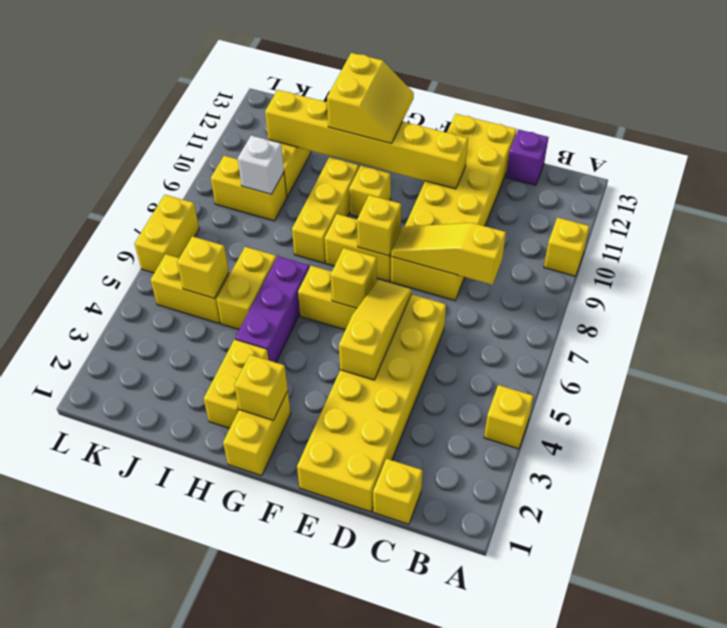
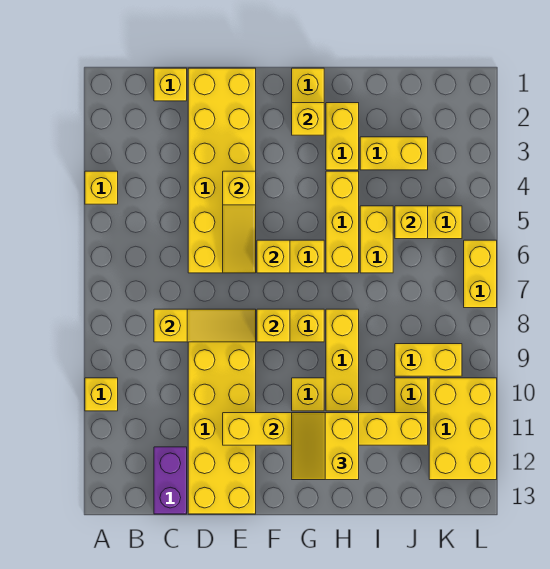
purple 1x1 brick [506,129,549,185] -> purple 1x2 brick [154,447,187,514]
purple 1x3 brick [235,256,309,362] -> yellow 1x3 brick [326,171,359,273]
none -> yellow 1x2 brick [360,137,428,170]
white 1x1 brick [238,136,284,194] -> none
none -> yellow 2x3 brick [429,378,497,480]

